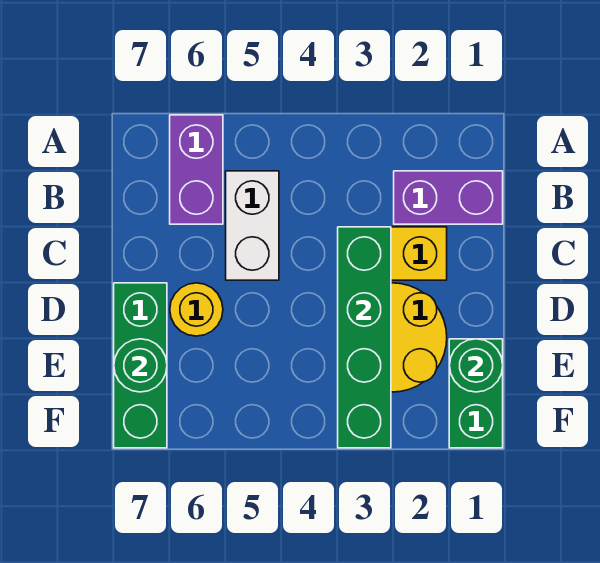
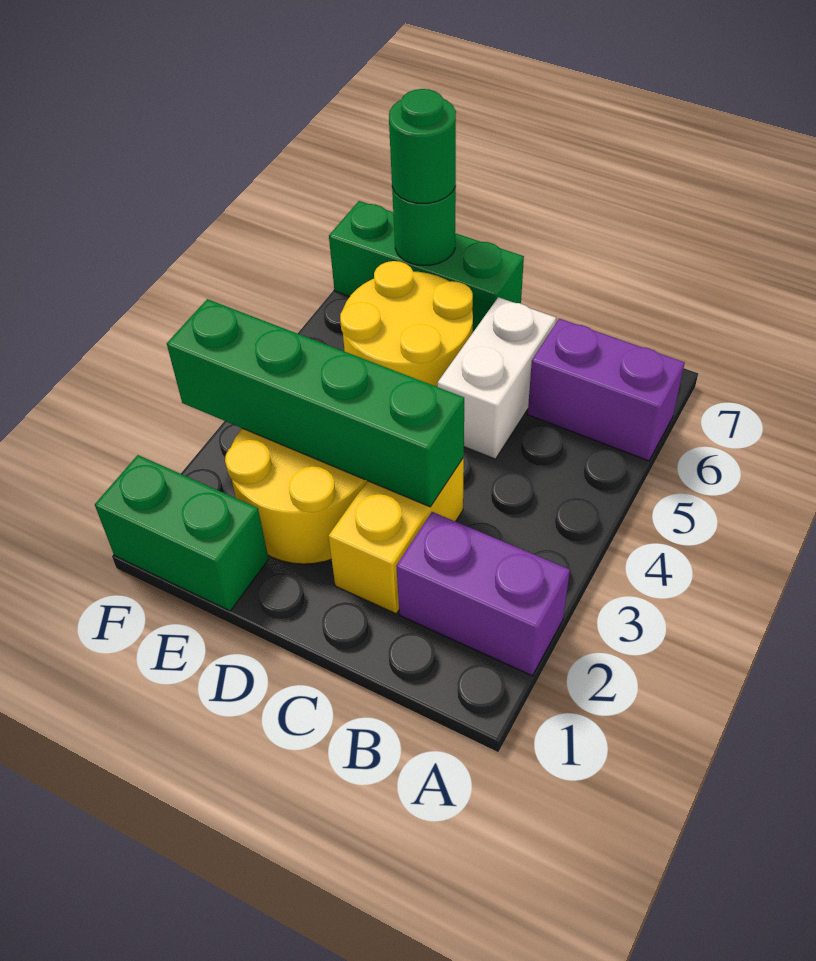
purple 1x2 brick [394,171,503,224] -> purple 1x2 brick turned to [396,512,570,676]
white 1x2 brick [226,171,279,280] -> white 1x2 brick turned to [437,297,556,459]
yellow 1x1 round brick [170,283,223,336] -> yellow 2x2 round brick [340,261,473,387]
green 1x1 round brick [449,339,503,392] -> green 1x1 round brick moved to [389,89,456,203]

